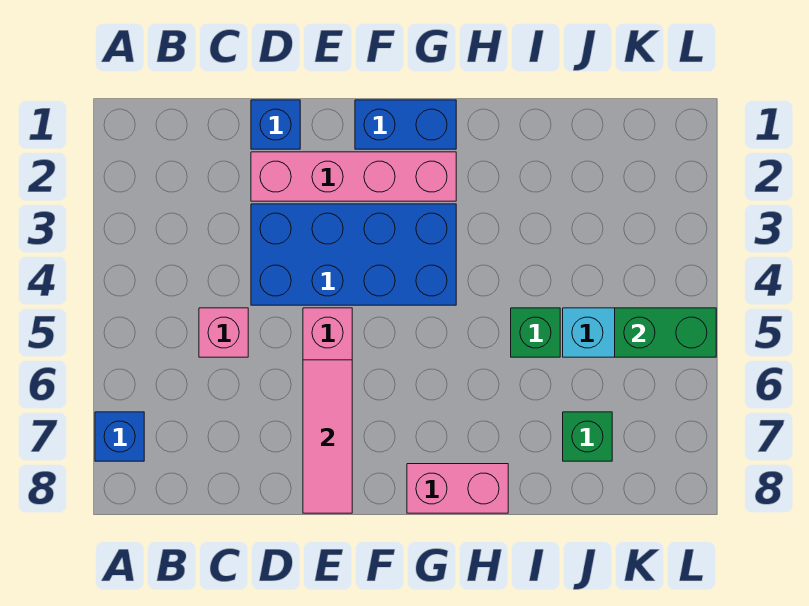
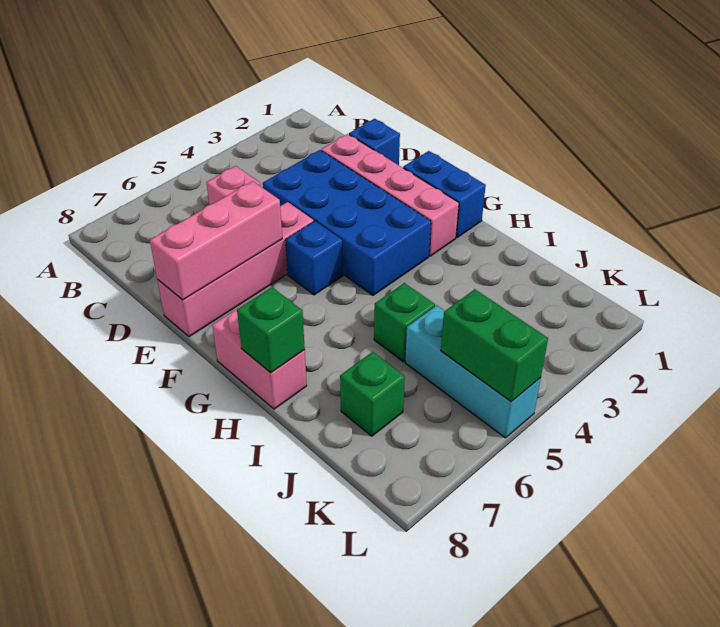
blue 1x1 brick [95,412,144,461] -> blue 1x1 brick moved to [285,221,343,295]
pink 1x3 tile [303,360,352,513] -> pink 1x3 brick [150,181,282,300]
none -> green 1x1 brick [237,287,305,373]

